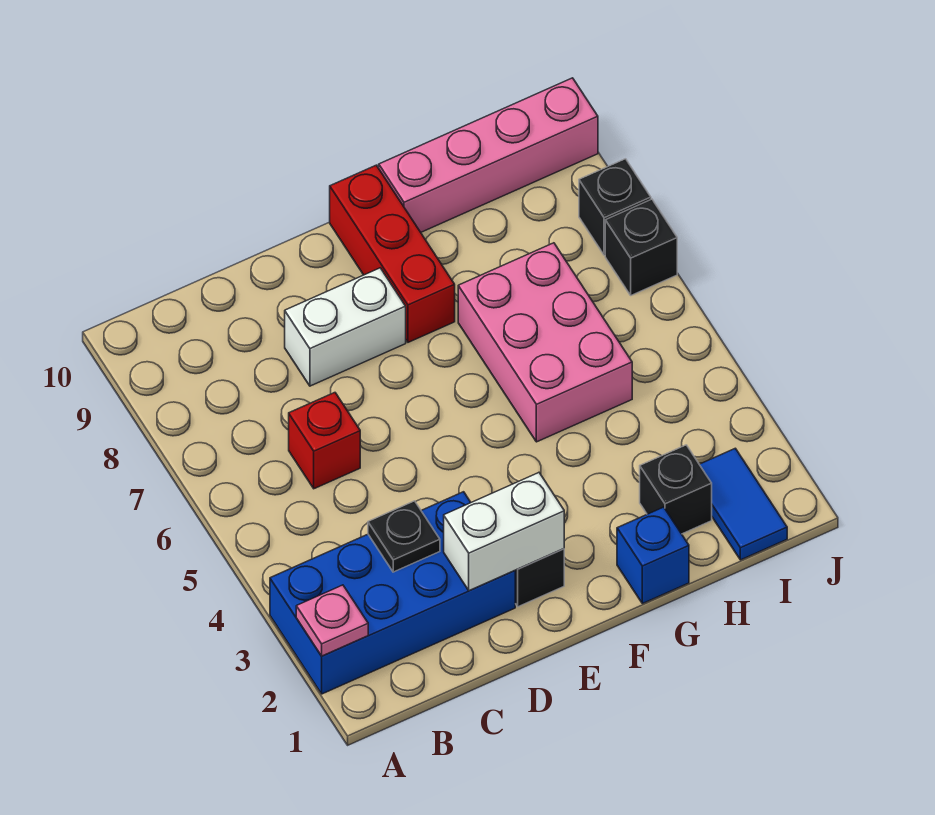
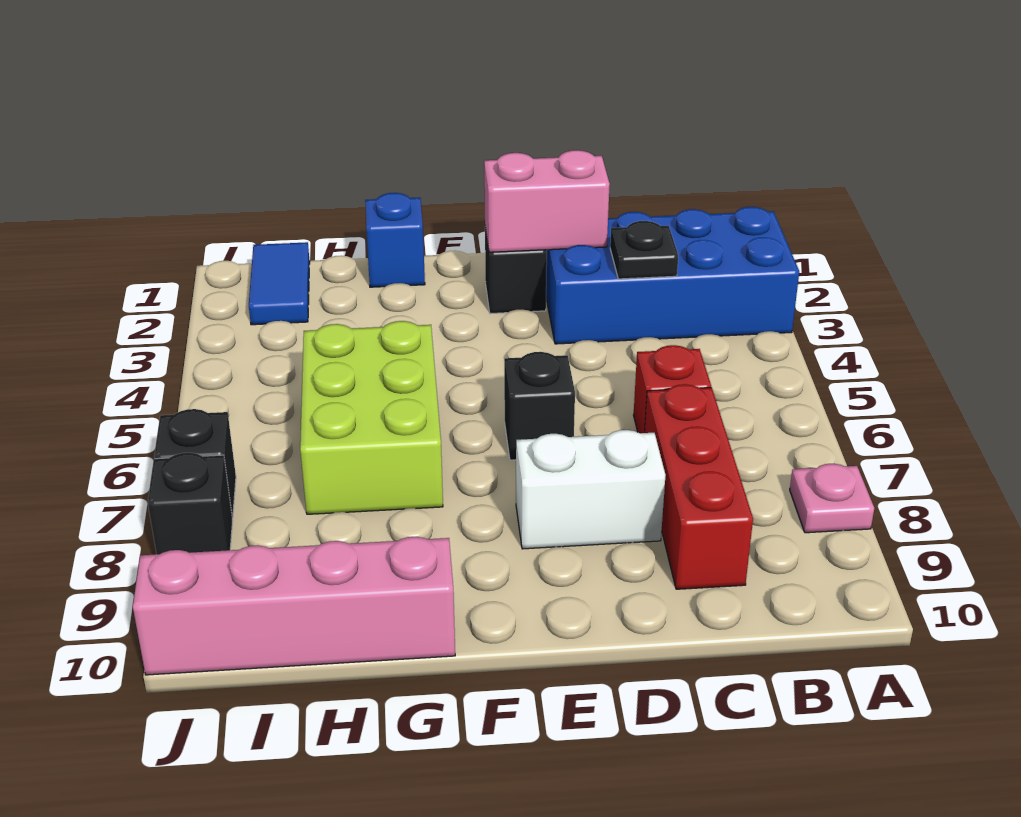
pink 1x1 plate [296,585,368,656] -> pink 1x1 plate moved to [790,464,874,533]
white 1x2 brick [444,473,564,591] -> pink 1x2 brick [484,150,610,252]
red 1x3 brick [330,165,455,342] -> red 1x3 brick moved to [645,384,753,589]
pink 2x3 brick [458,243,632,442] -> lime 2x3 brick [300,321,443,514]
black 1x1 brick [640,445,712,534] -> black 1x1 brick moved to [504,352,575,460]

